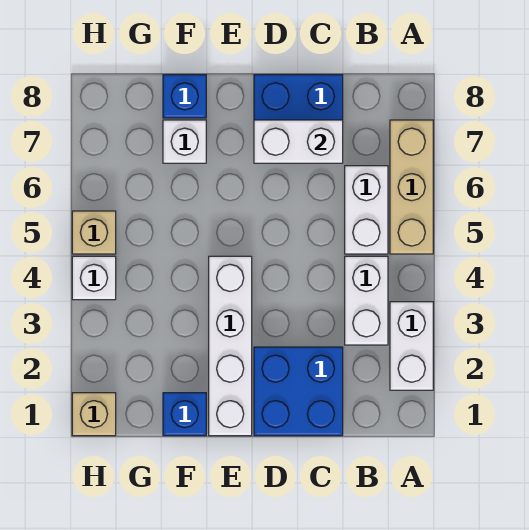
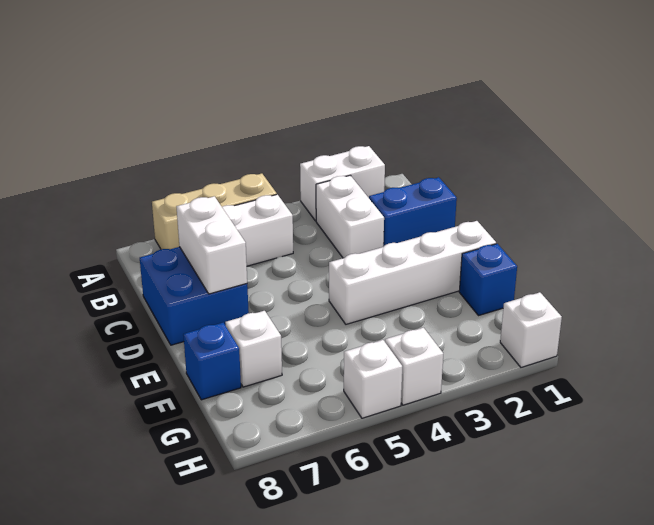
white 1x2 brick [345,256,388,345] -> white 1x2 brick turned to [316,175,384,258]
blue 2x2 brick [254,347,343,436] -> blue 1x2 brick [369,177,457,247]
tan 1x1 brick [72,393,116,436] -> white 1x1 brick [500,292,562,367]
tan 1x1 brick [72,211,116,254] -> white 1x1 brick [344,340,402,418]

